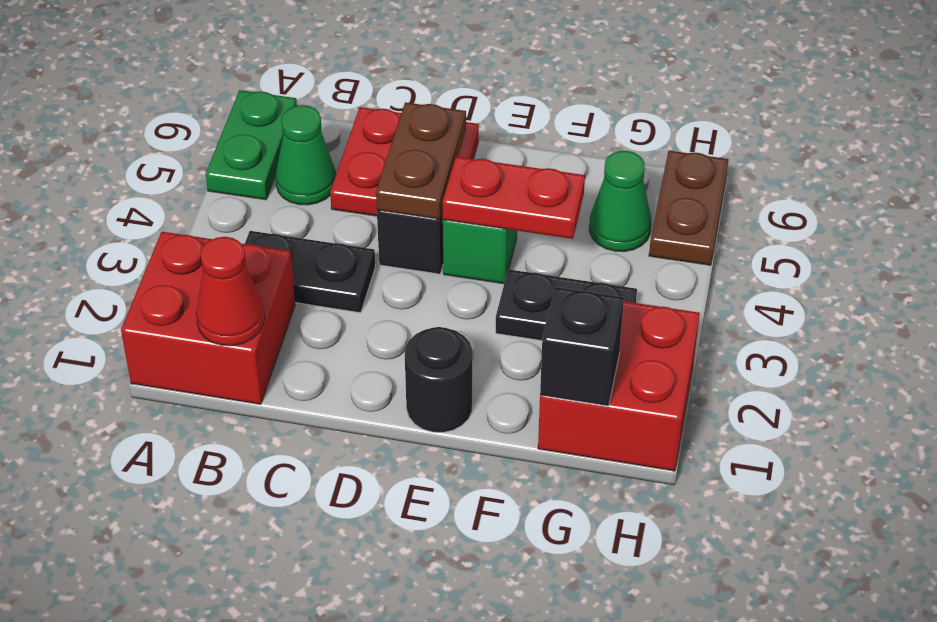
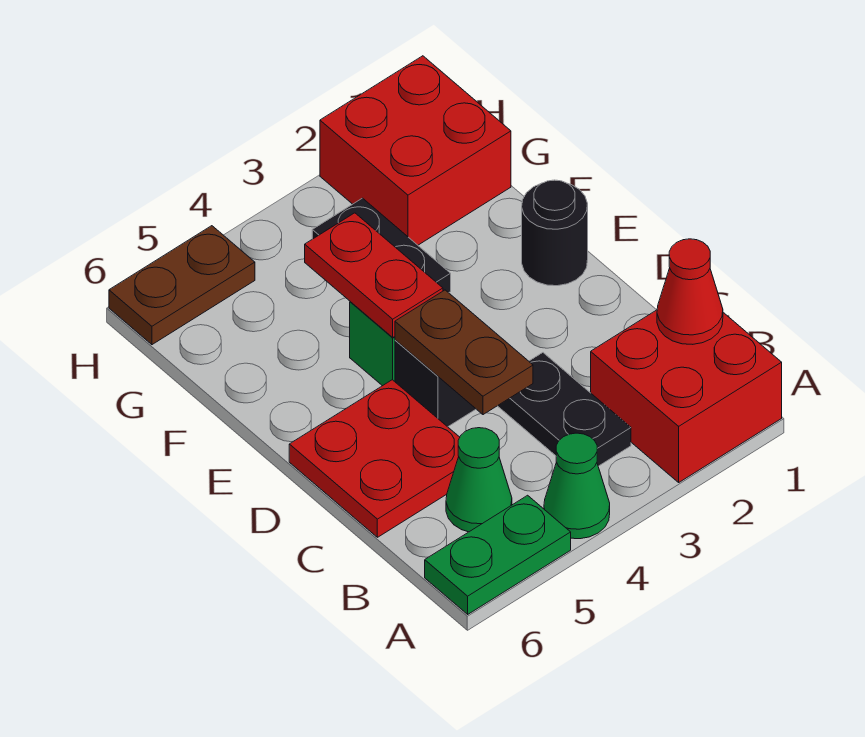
brown 1x2 plate [376,102,466,219] -> brown 1x2 plate turned to [395,290,533,415]
black 1x1 brick [540,287,624,406] -> none
green 1x1 cone [589,151,651,252] -> green 1x1 cone moved to [544,433,610,539]

